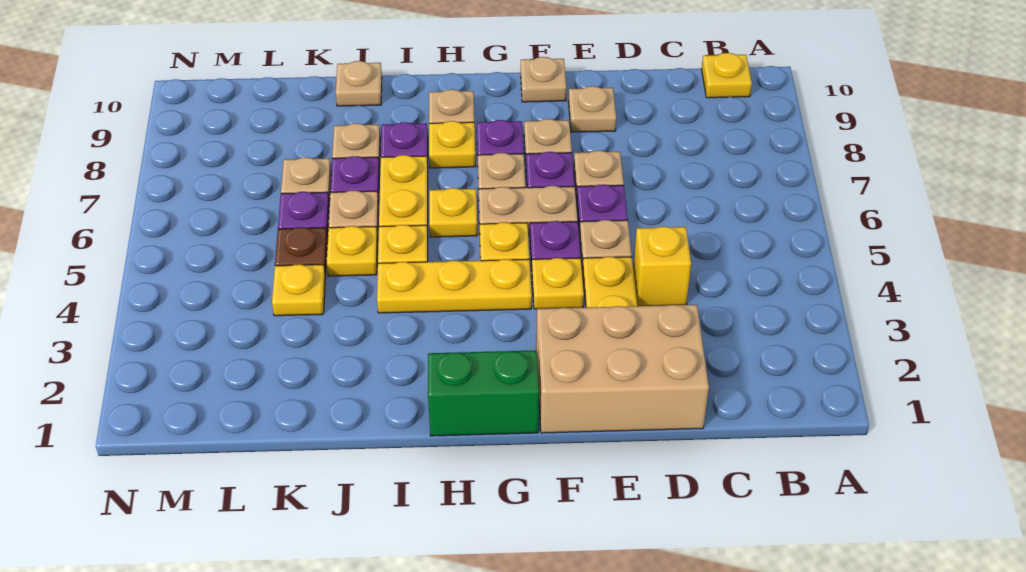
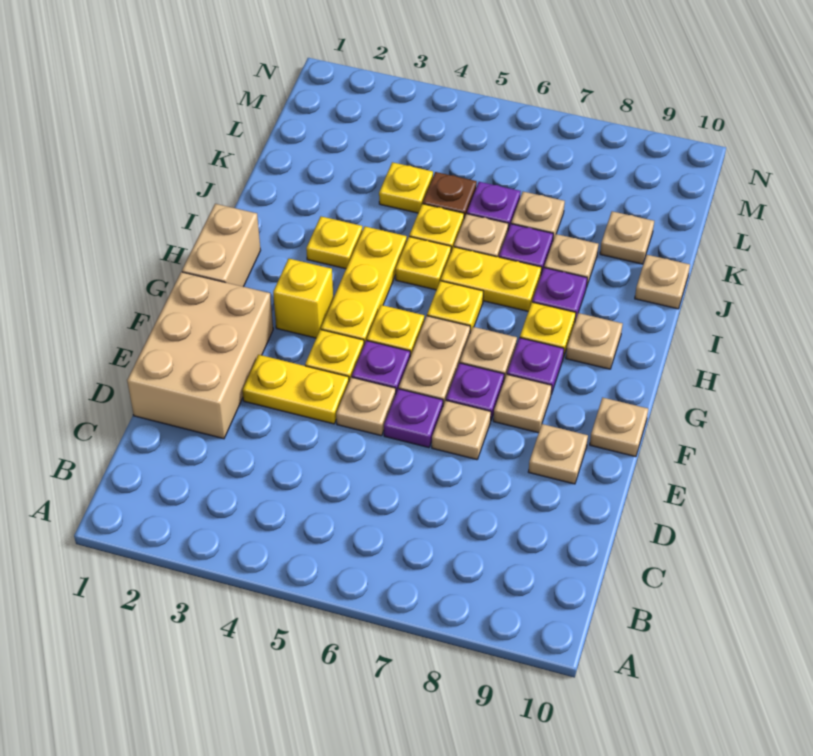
yellow 1x1 plate [702,53,752,98] -> yellow 1x1 plate moved to [306,216,362,269]
yellow 1x1 brick [633,227,691,306] -> yellow 1x1 brick moved to [273,259,333,338]
green 1x2 brick [428,350,539,436] -> tan 1x2 brick [182,204,260,287]
none -> tan 1x1 plate [600,211,654,264]

